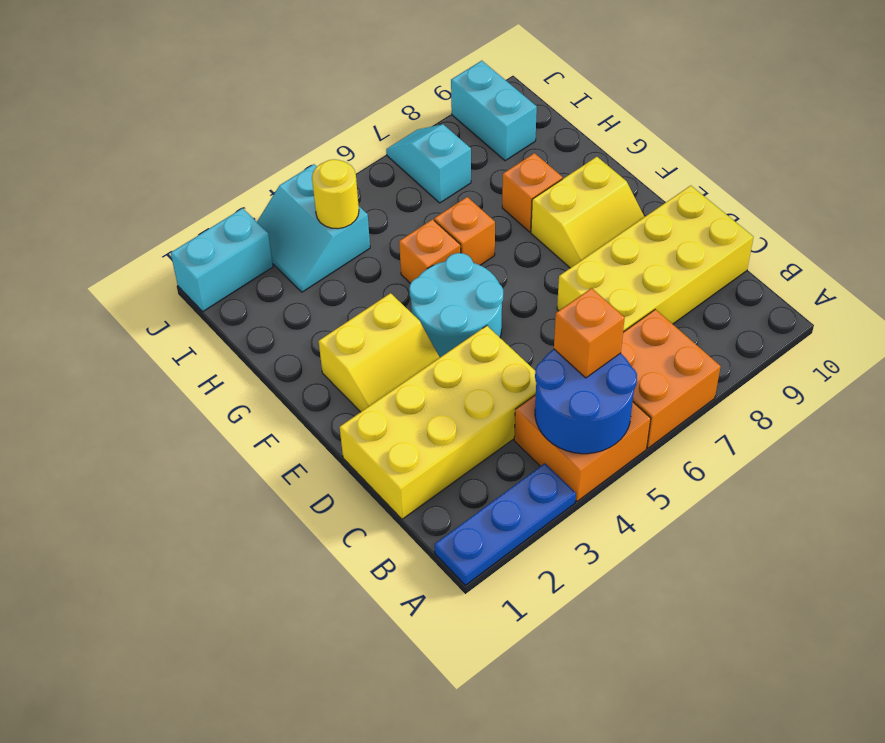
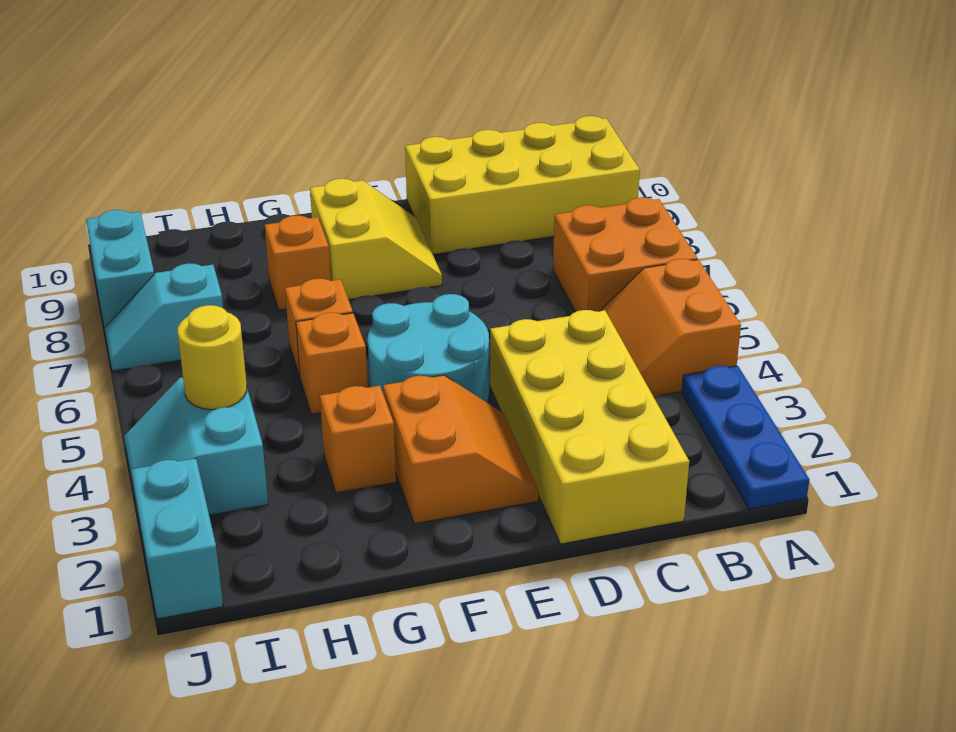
orange 2x2 brick [514,395,651,501] -> orange 2x2 slope [600,259,741,396]
blue 2x2 round brick [535,349,637,454] -> none
orange 1x1 brick [554,288,625,378] -> orange 1x1 brick moved to [320,386,396,493]
yellow 2x4 brick [557,186,753,332] -> yellow 2x4 brick turned to [405,116,640,254]
yellow 2x2 slope [319,293,440,412] -> orange 2x2 slope [383,375,538,524]
cyan 2x2 slope [257,164,370,292] -> cyan 2x2 slope turned to [124,377,268,518]
cyan 1x2 brick [451,61,537,161] -> cyan 1x2 brick turned to [86,210,154,328]

